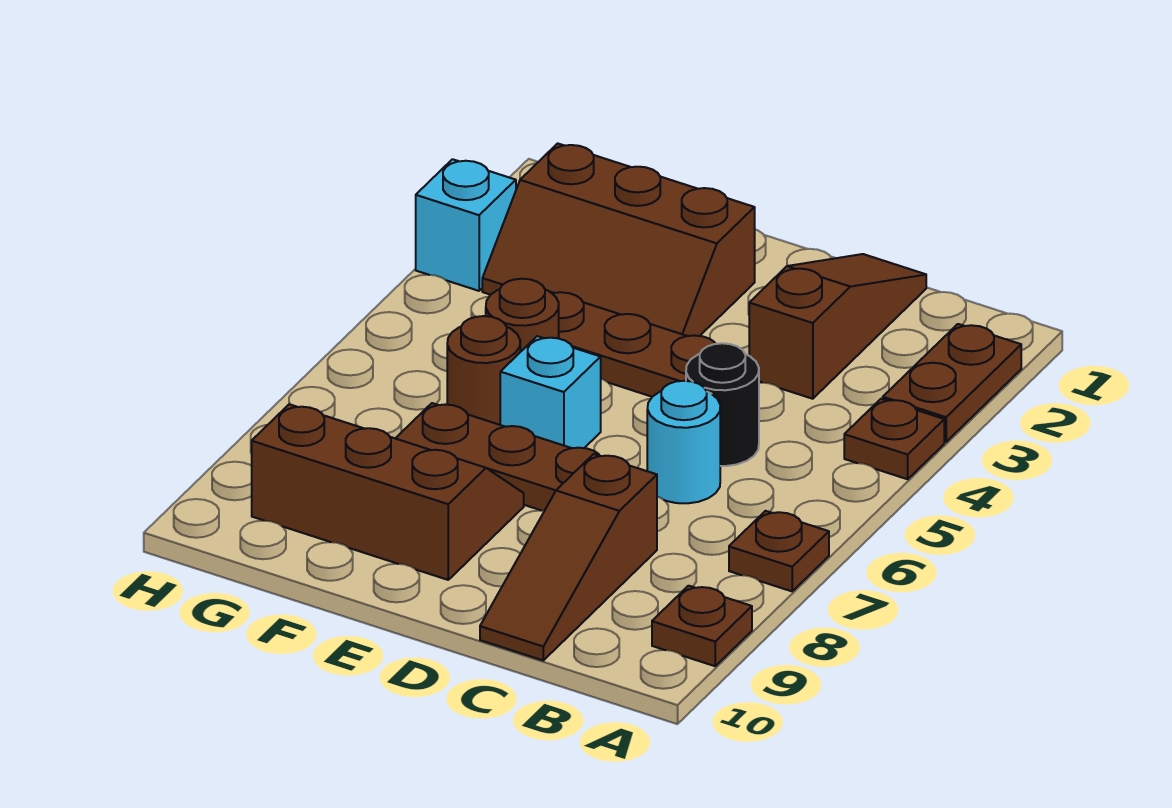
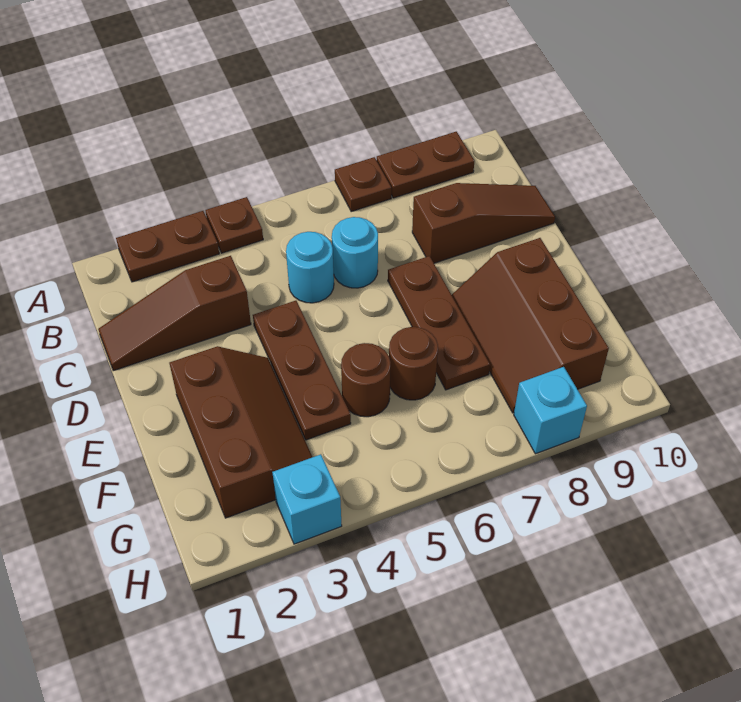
brown 1x1 plate [652,586,752,666] -> brown 1x2 plate [377,132,474,198]
black 1x1 round brick [686,343,759,466] -> cyan 1x1 round brick [286,232,334,303]
cyan 1x1 brick [500,336,601,448] -> cyan 1x1 brick moved to [514,367,587,454]

